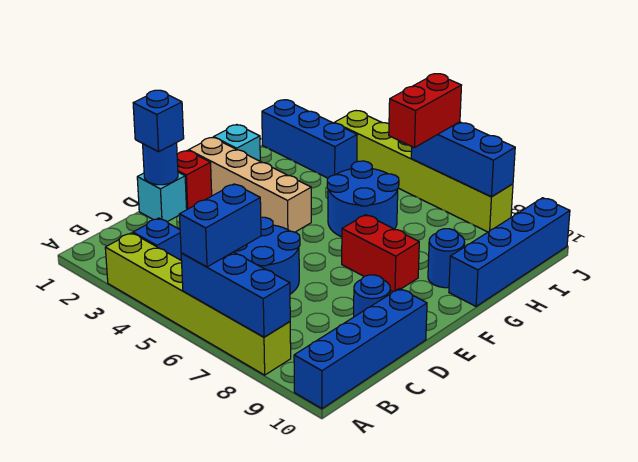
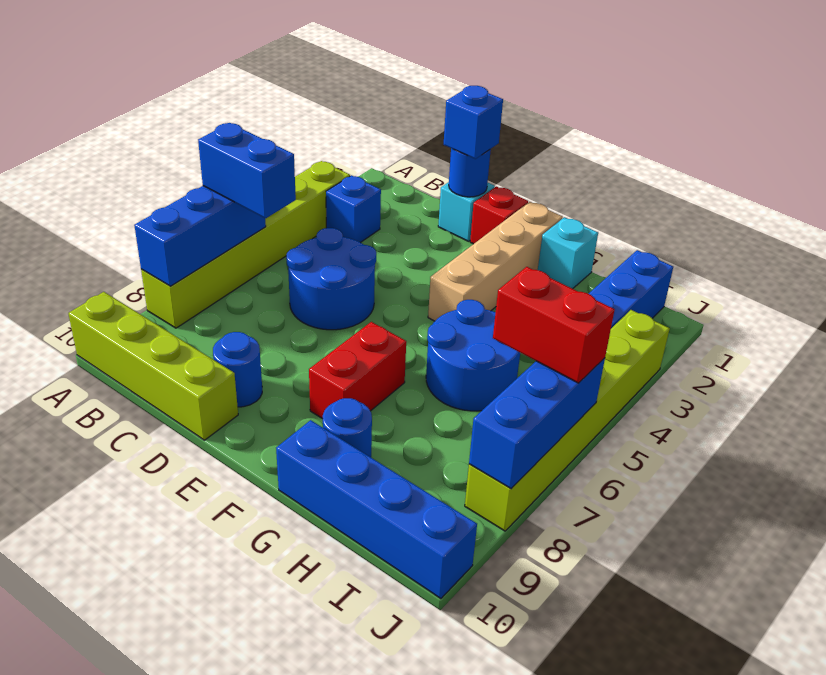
blue 1x4 brick [294,288,427,409] -> lime 1x4 brick [68,292,238,440]

